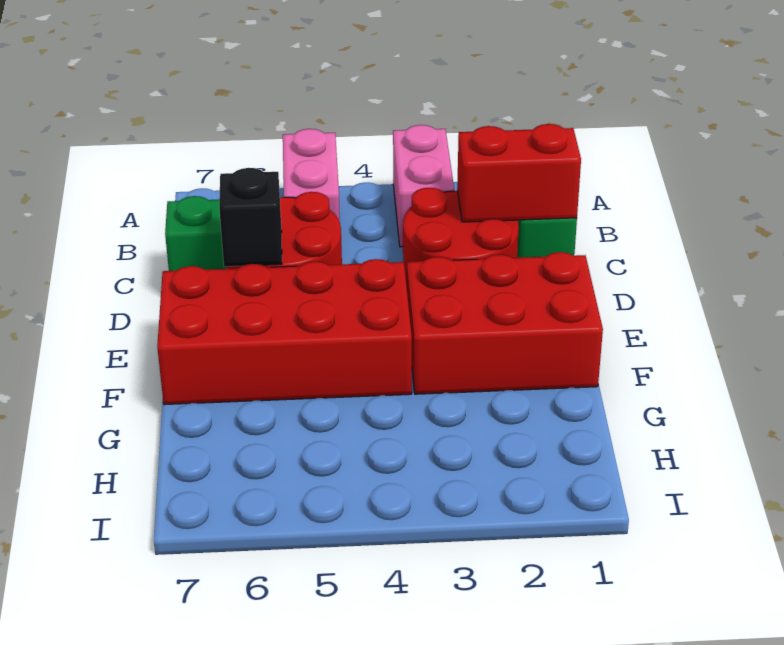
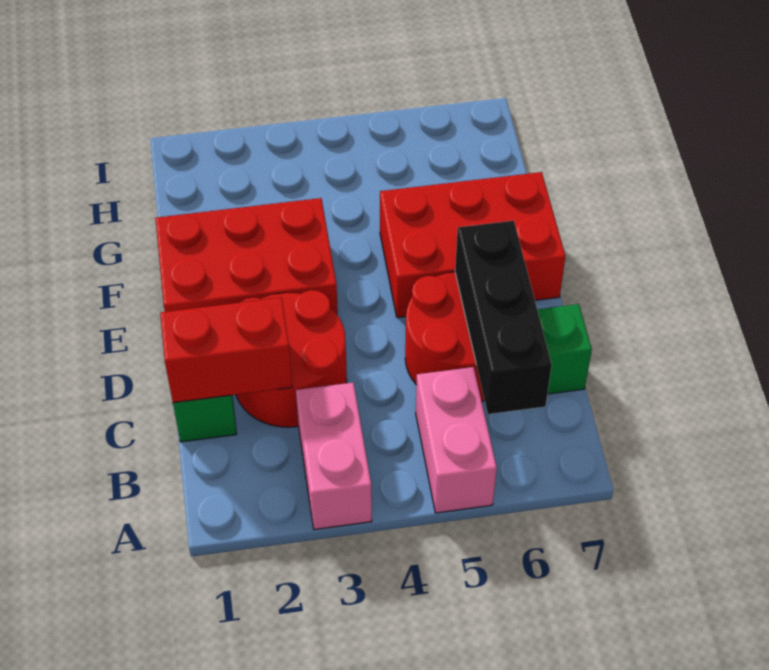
black 1x1 brick [219,168,282,267] -> black 1x3 brick [455,221,552,414]
red 2x4 brick [157,259,412,405] -> red 2x3 brick [380,172,566,318]

